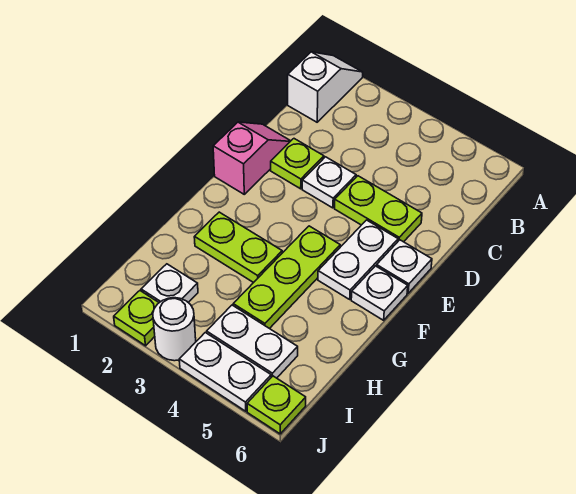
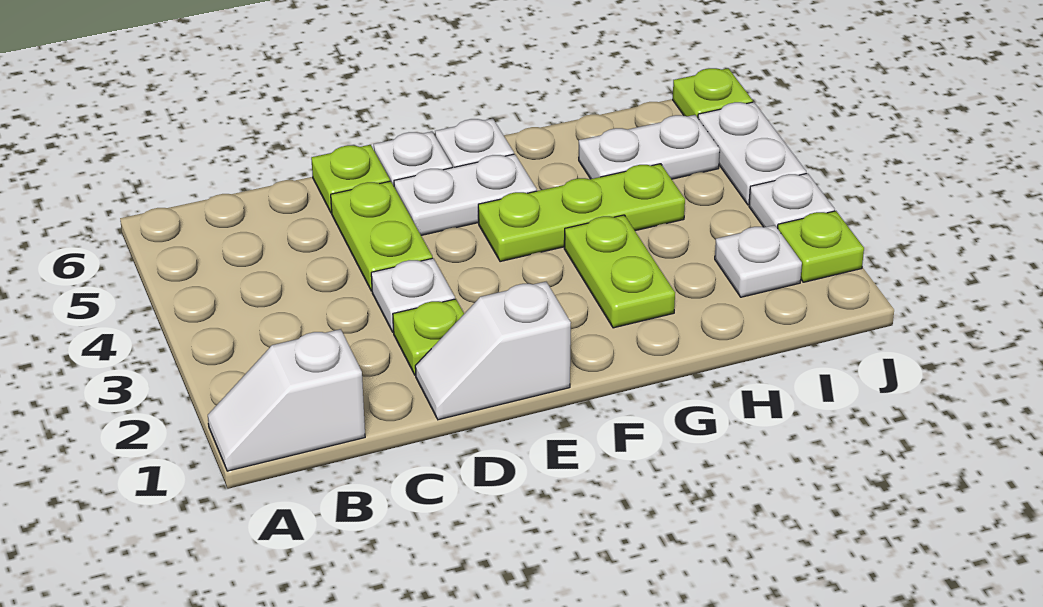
pink 1x2 slope [213,122,290,194] -> white 1x2 slope [415,282,571,420]
none -> lime 1x1 plate [311,145,390,213]
white 1x2 plate [207,305,298,378] -> white 1x2 plate turned to [579,115,720,179]
white 1x1 round brick [153,298,196,361] -> white 1x1 plate [749,173,835,228]

